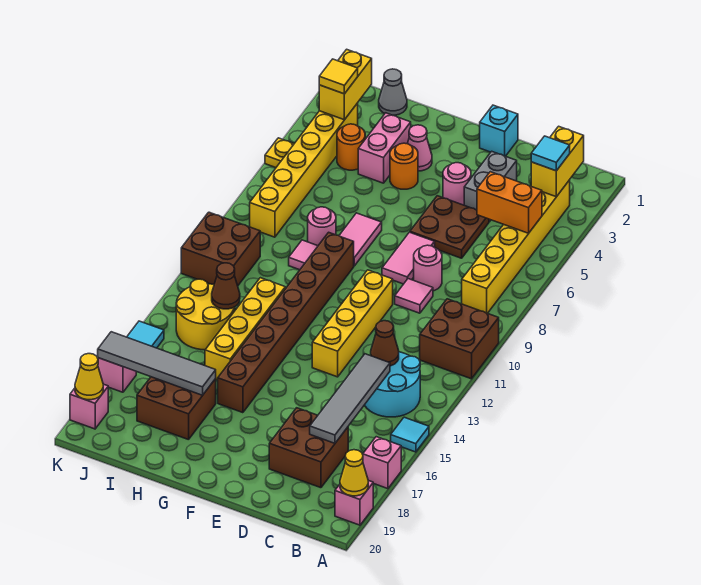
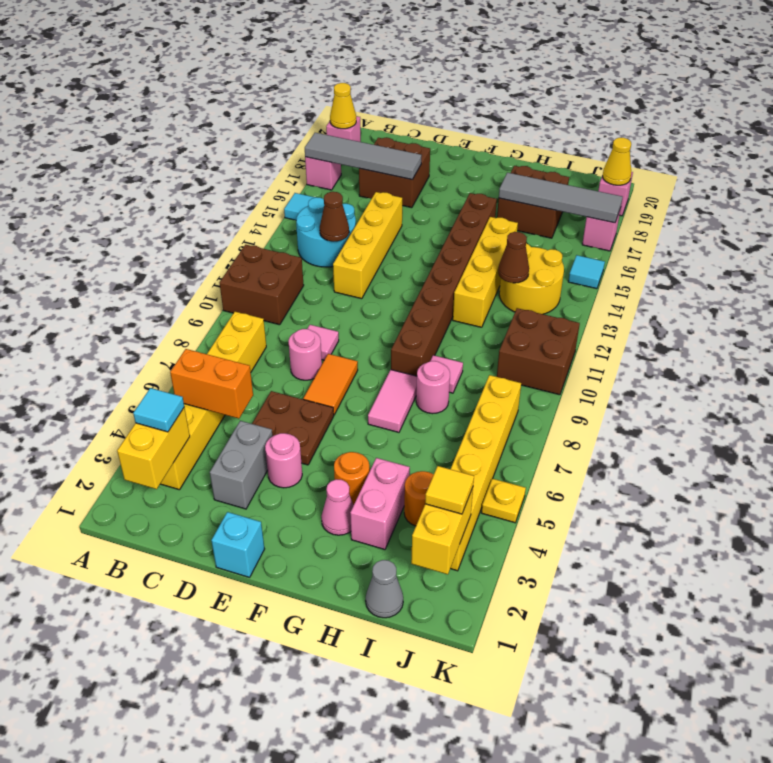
grey 1x4 tile [310,354,390,443] -> grey 1x4 tile turned to [305,133,422,180]
pink 1x2 tile [382,232,435,284] -> orange 1x2 tile [303,354,358,415]
yellow 1x4 brick [312,270,393,377] -> yellow 1x4 brick moved to [333,192,402,299]

